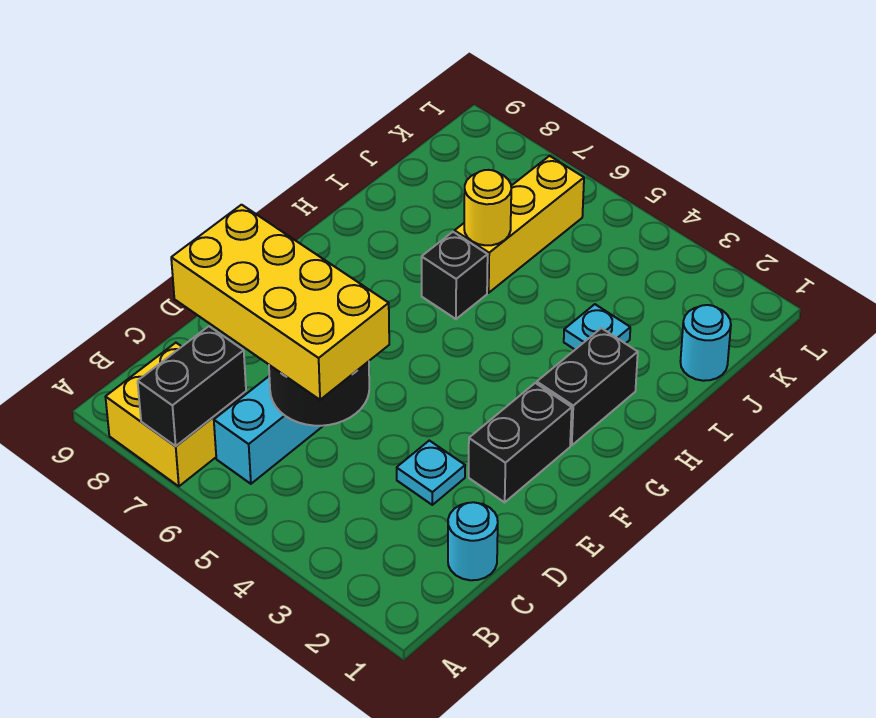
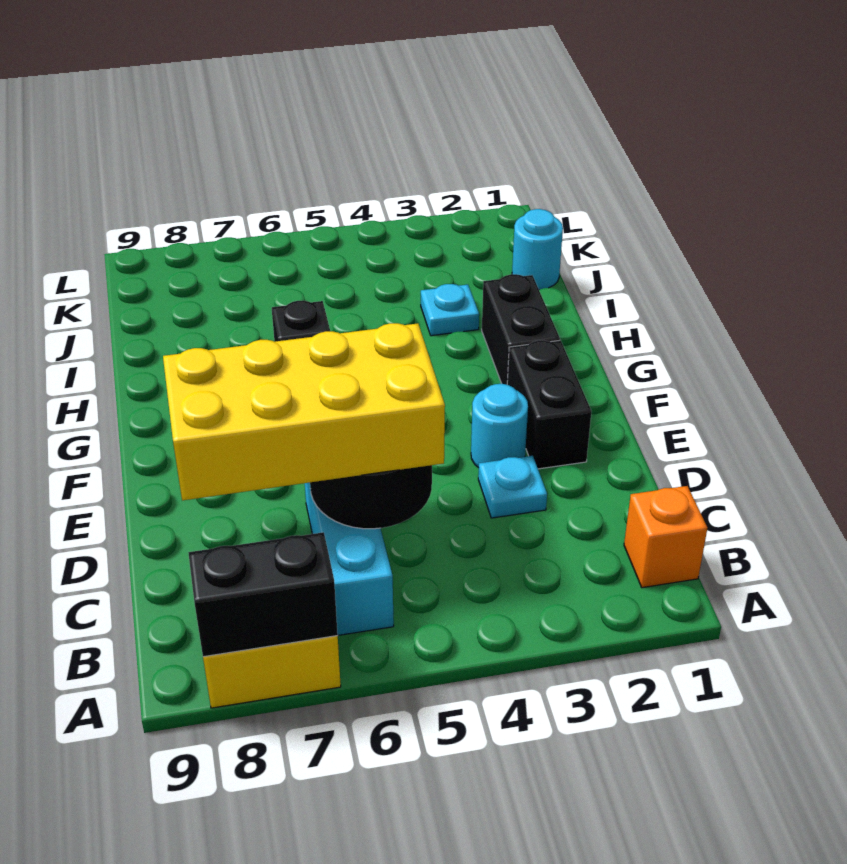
black 1x2 brick [138,326,246,446] -> black 1x2 brick turned to [188,532,338,657]
none -> orange 1x1 brick [624,486,707,588]
cyan 1x1 round brick [448,502,498,580] -> cyan 1x1 round brick moved to [471,384,528,468]
yellow 1x3 brick [455,156,584,293] -> none
yellow 1x1 round brick [464,170,511,245] -> none

